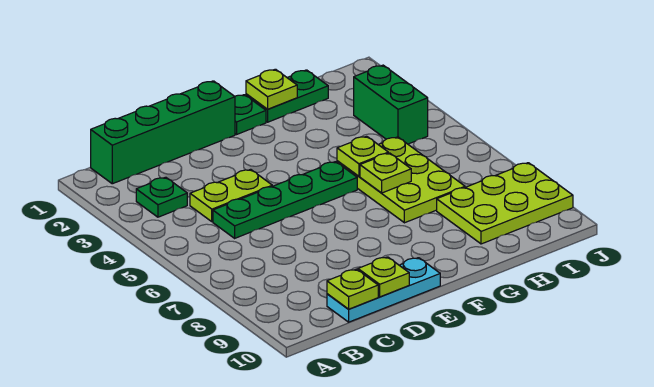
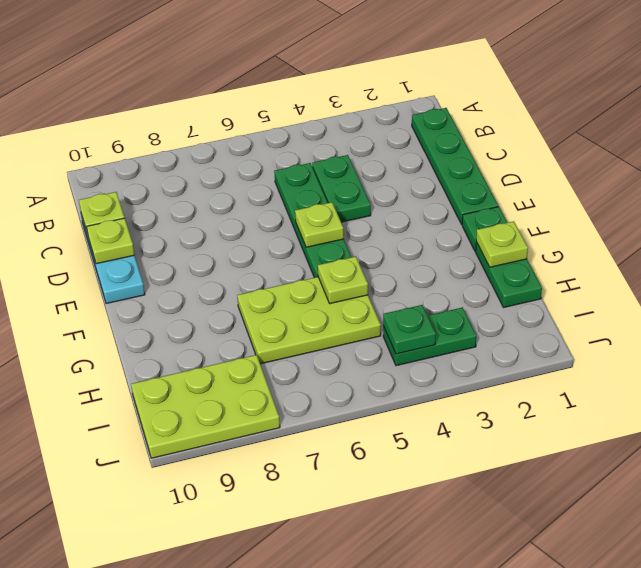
green 1x4 brick [91,81,235,184] -> green 1x4 plate [412,108,498,224]
green 1x1 plate [136,177,187,217] -> green 1x1 plate moved to [383,305,436,354]
lime 1x2 plate [190,169,272,222] -> green 1x2 plate [312,155,371,222]
lime 1x1 plate [360,153,411,193] -> lime 1x1 plate moved to [295,202,344,247]
lime 2x3 plate [437,163,573,244] -> lime 2x3 plate turned to [131,355,280,458]
green 1x2 brick [354,65,428,144] -> green 1x2 plate [383,307,476,366]

